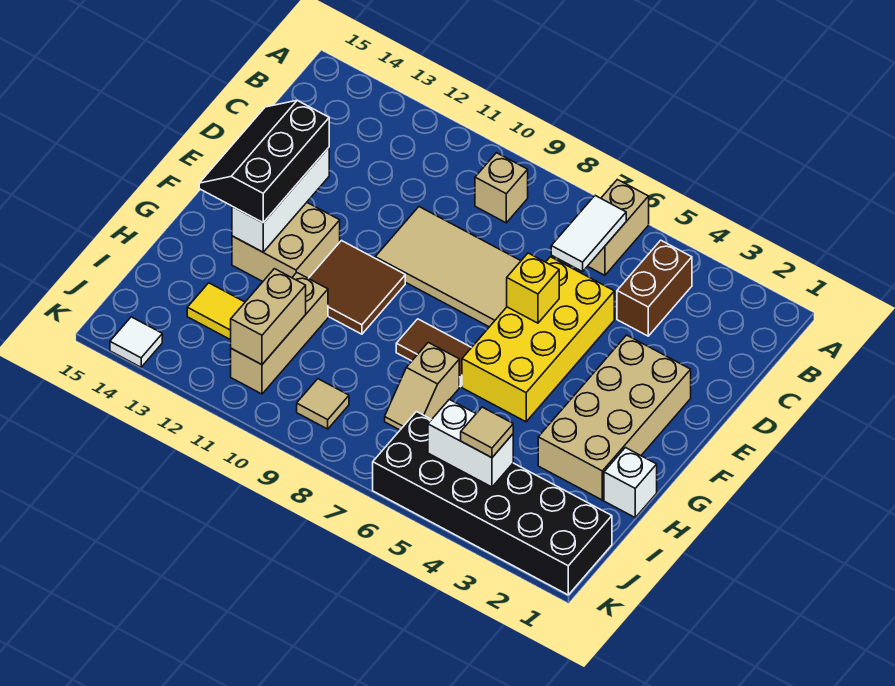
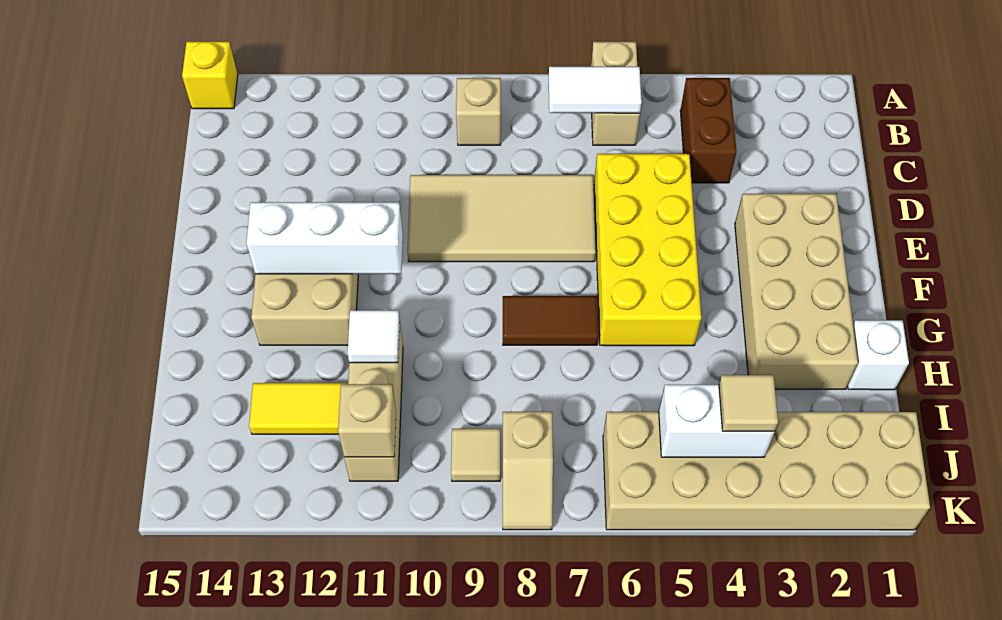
white 1x2 tile [551,196,626,272] -> white 1x2 tile turned to [549,67,642,113]
yellow 1x1 brick [507,253,559,323] -> yellow 1x1 brick moved to [182,42,238,109]
white 1x3 brick [232,148,329,252] -> white 1x3 brick turned to [247,202,403,274]
black 2x3 slope [199,100,329,223] -> none
brown 2x2 tile [309,241,405,334] -> none
tan 1x2 slope [385,343,459,430] -> tan 1x2 slope moved to [503,412,553,530]
tan 1x2 brick [231,269,306,365] -> tan 1x1 brick [338,384,396,457]
black 2x6 brick [373,412,612,595] -> tan 2x6 brick [603,412,930,530]
white 1x1 tile [110,317,162,367] -> white 1x1 tile moved to [348,310,400,363]

